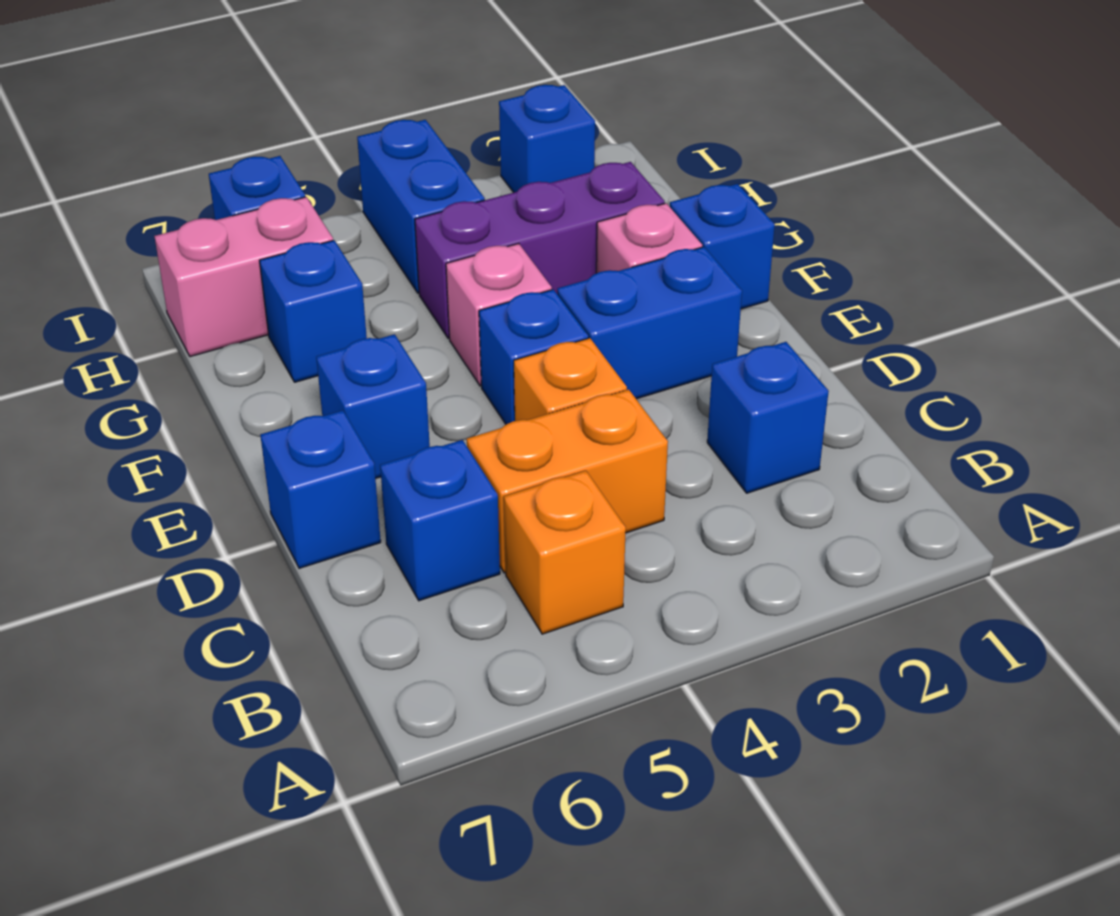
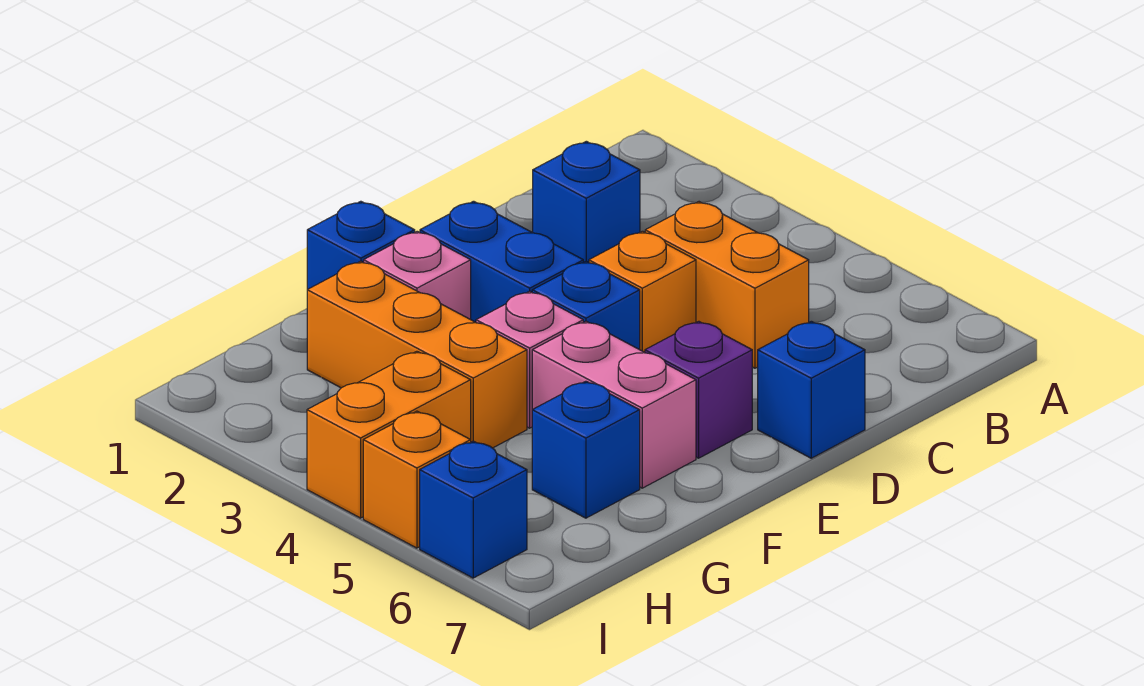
orange 1x1 brick [504,470,626,634] -> orange 1x1 brick moved to [363,411,471,548]
blue 1x1 brick [380,440,500,601] -> none
blue 1x1 brick [316,334,430,479] -> purple 1x1 brick [645,321,752,458]
purple 1x3 brick [415,162,665,339] -> orange 1x3 brick [307,261,527,448]
blue 1x2 brick [357,120,485,293] -> orange 1x2 brick [307,351,471,518]
pink 1x2 brick [155,197,333,357] -> pink 1x2 brick moved to [532,321,696,488]
blue 1x1 brick [499,85,595,192] -> none

